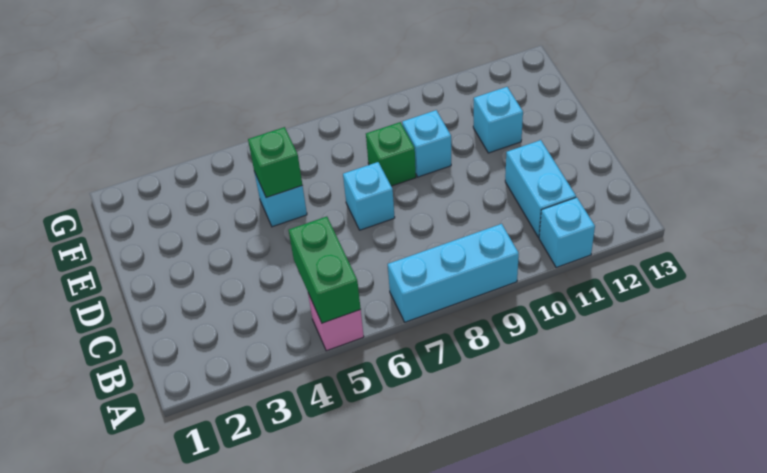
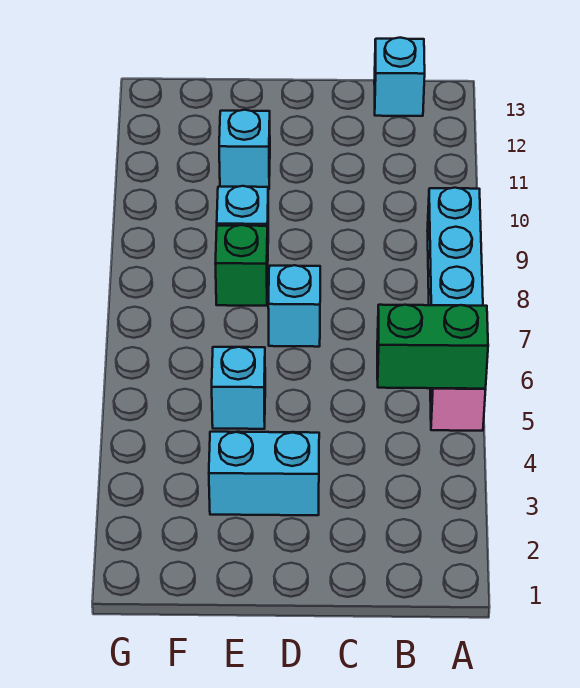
cyan 1x1 brick [539,197,595,268] -> cyan 1x1 brick moved to [374,38,425,116]
cyan 1x2 brick [505,140,576,237] -> cyan 1x2 brick moved to [209,432,319,515]
green 1x1 brick [248,127,302,198] -> none

